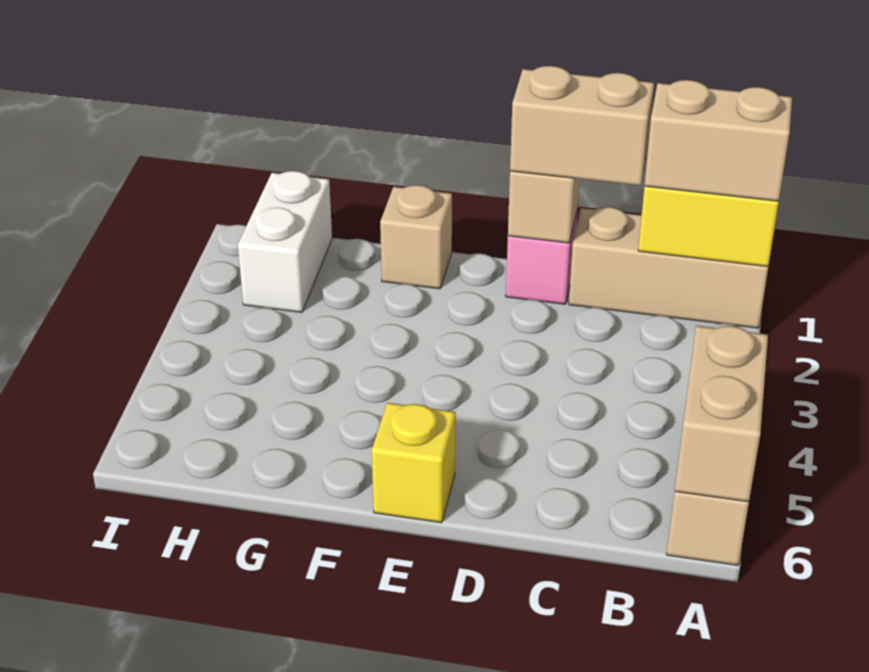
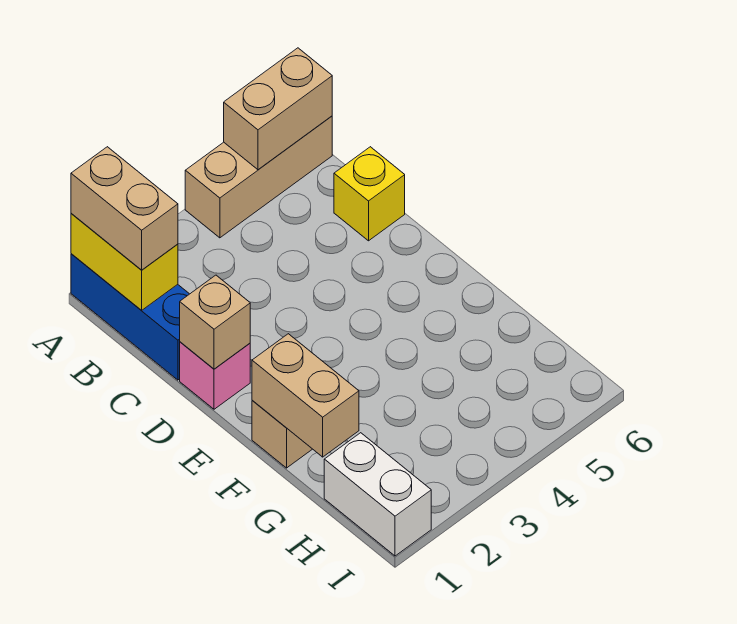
tan 1x3 brick [569,207,768,328] -> blue 1x3 brick [71,254,189,380]
tan 1x2 brick [510,66,654,186] -> tan 1x2 brick moved to [252,334,359,457]
yellow 1x1 brick [372,403,456,523] -> yellow 1x1 brick moved to [334,147,405,241]
white 1x2 brick [238,171,332,312] -> white 1x2 brick turned to [324,433,431,556]

